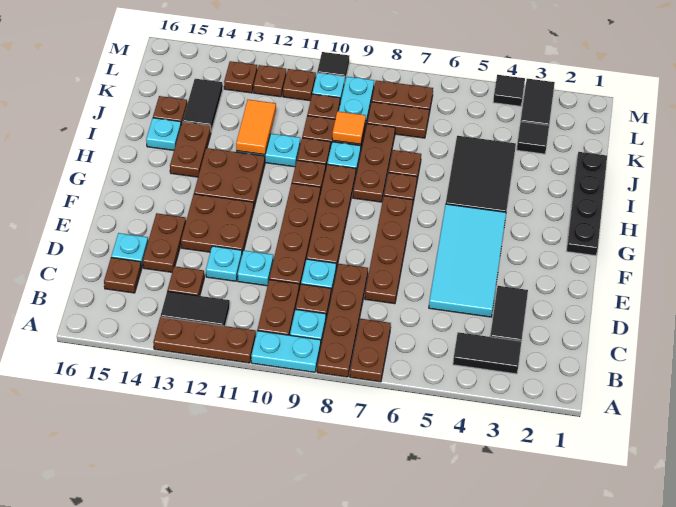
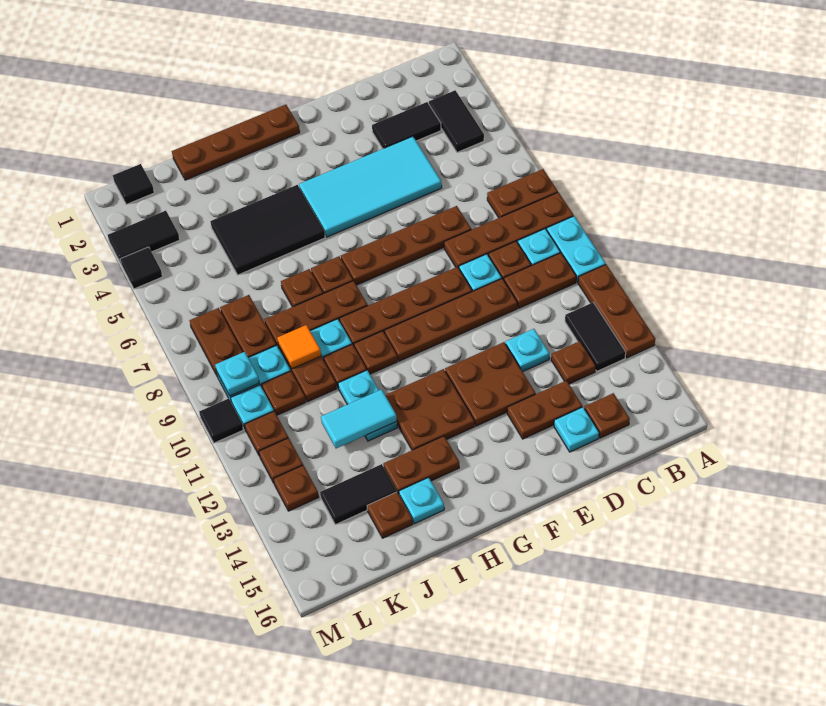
cyan 1x1 plate [238,251,273,286] -> cyan 1x1 plate moved to [215,352,259,396]
black 1x4 plate [566,152,607,256] -> brown 1x4 plate [172,105,300,180]
orange 1x2 tile [236,100,276,155] -> cyan 1x2 tile [321,389,397,448]
black 1x1 tile [517,122,549,154] -> black 1x1 tile moved to [113,164,154,205]

